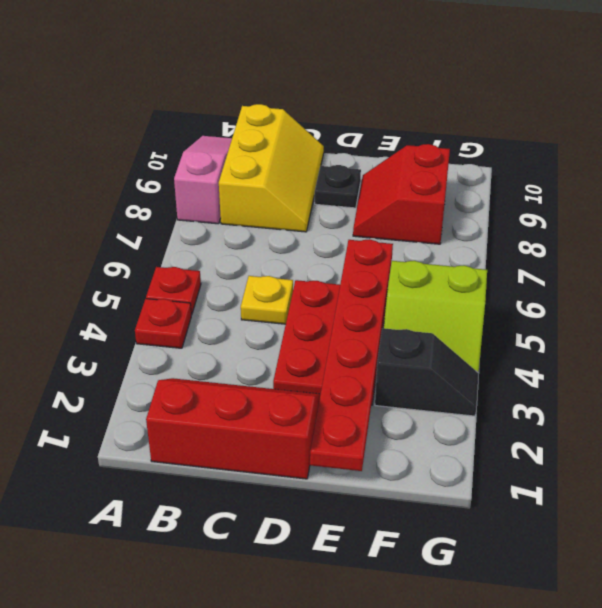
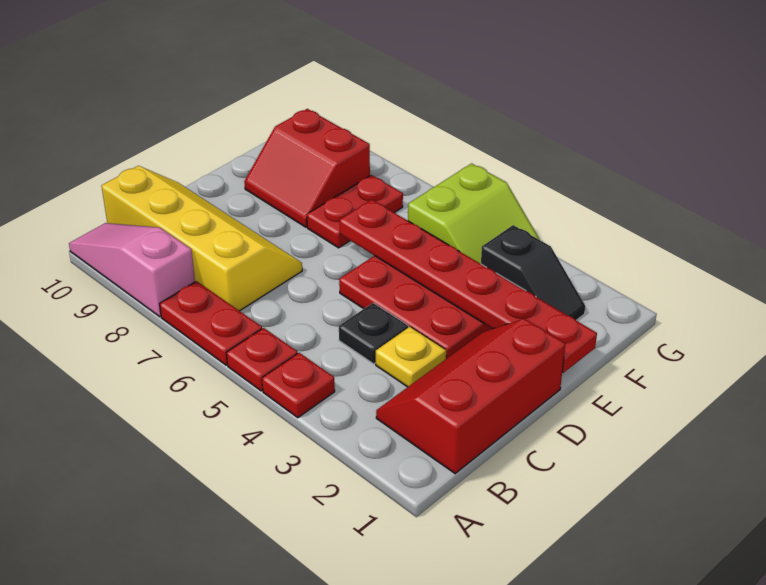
none -> red 1x2 plate [160,281,262,365]
yellow 2x3 slope [219,104,324,232] -> yellow 2x4 slope [102,166,302,311]
yellow 1x1 plate [241,276,293,324] -> yellow 1x1 plate moved to [376,327,446,387]
black 1x1 plate [315,165,361,208] -> black 1x1 plate moved to [339,303,408,364]
none -> red 1x2 plate [307,175,403,248]
black 1x2 slope [375,328,479,416] -> black 1x2 slope turned to [481,225,585,320]

